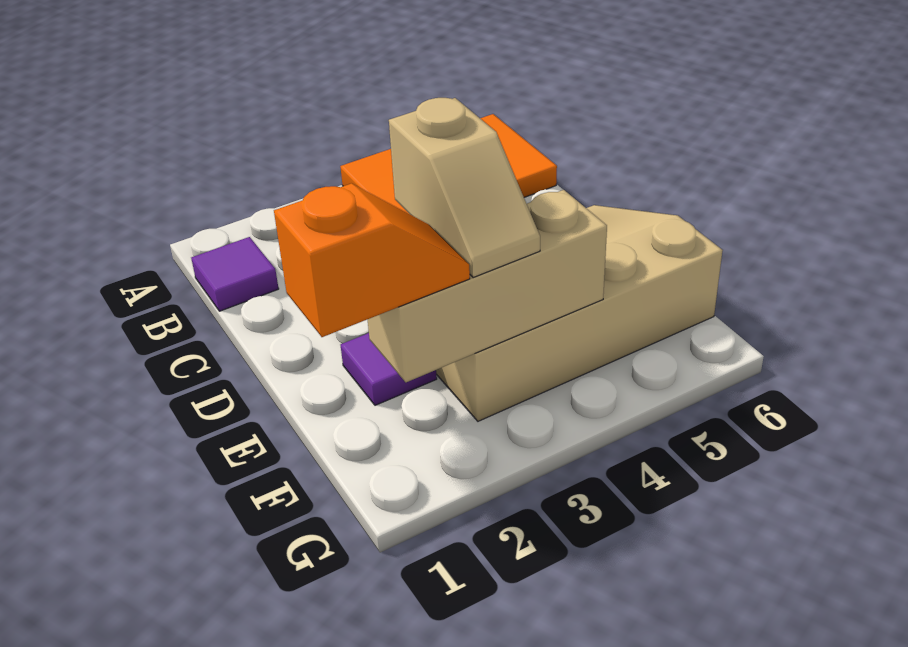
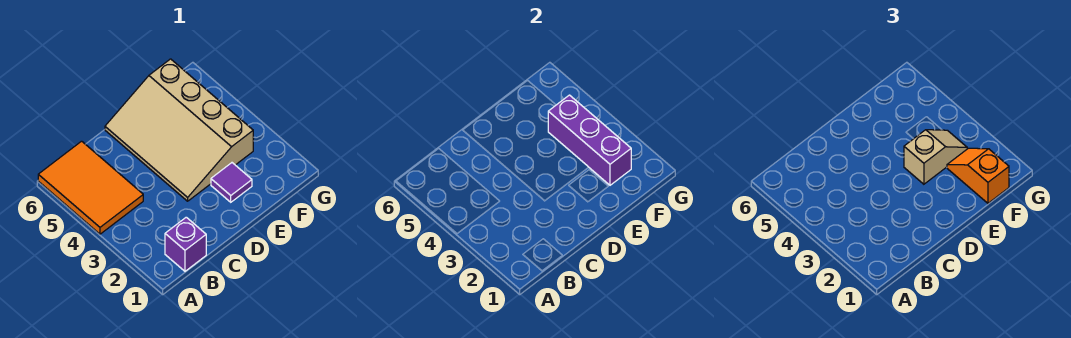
purple 1x1 tile [191,237,279,311] -> purple 1x1 brick [165,217,206,271]
tan 1x3 brick [368,190,607,382] -> purple 1x3 brick [548,95,631,185]

